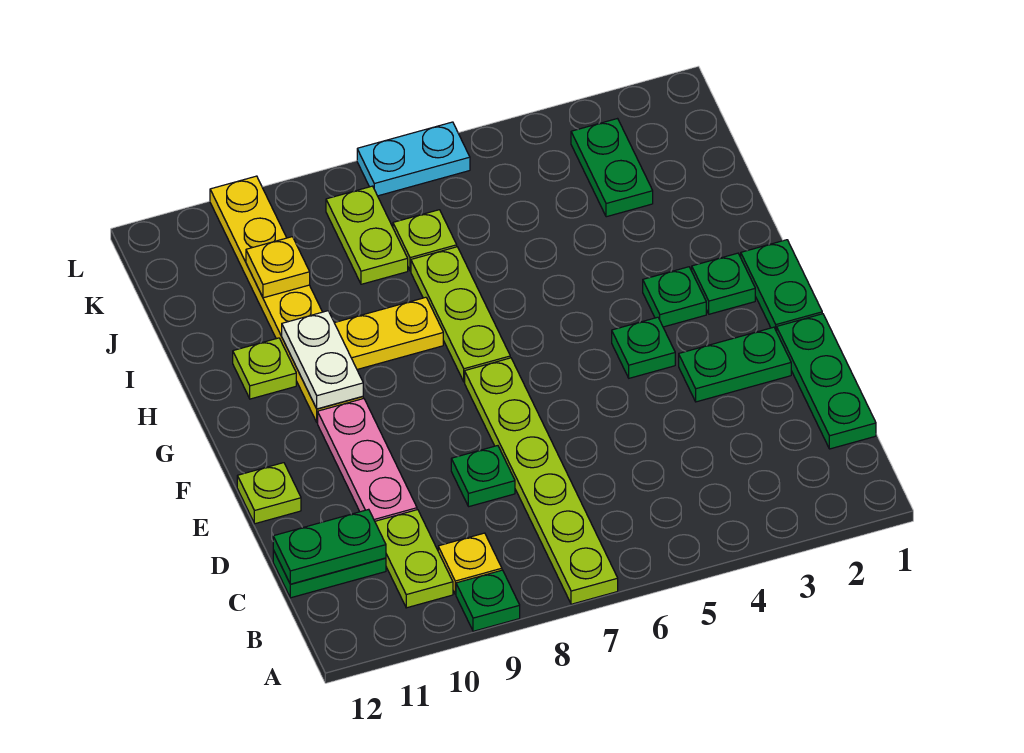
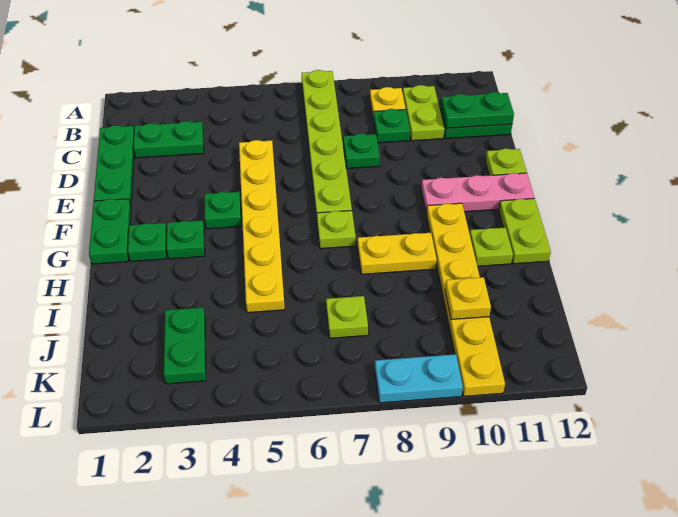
green 1x1 plate [456,570,520,631] -> green 1x1 plate moved to [374,109,410,143]
none -> yellow 1x6 plate [239,140,285,313]
pink 1x3 plate [318,398,417,521] -> pink 1x3 plate turned to [421,173,534,214]
green 1x2 plate [679,327,791,402] -> green 1x2 plate moved to [134,121,204,158]
lime 1x3 plate [411,247,510,382] -> lime 1x1 plate [317,211,356,249]
white 1x2 plate [282,311,363,409] -> none
lime 1x2 plate [326,186,408,284] -> lime 1x2 plate moved to [499,198,551,264]
cyan 1x2 plate [357,122,470,196] -> cyan 1x2 plate moved to [375,354,463,403]

